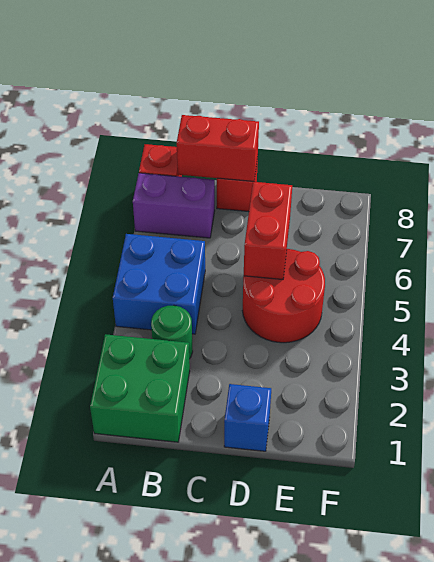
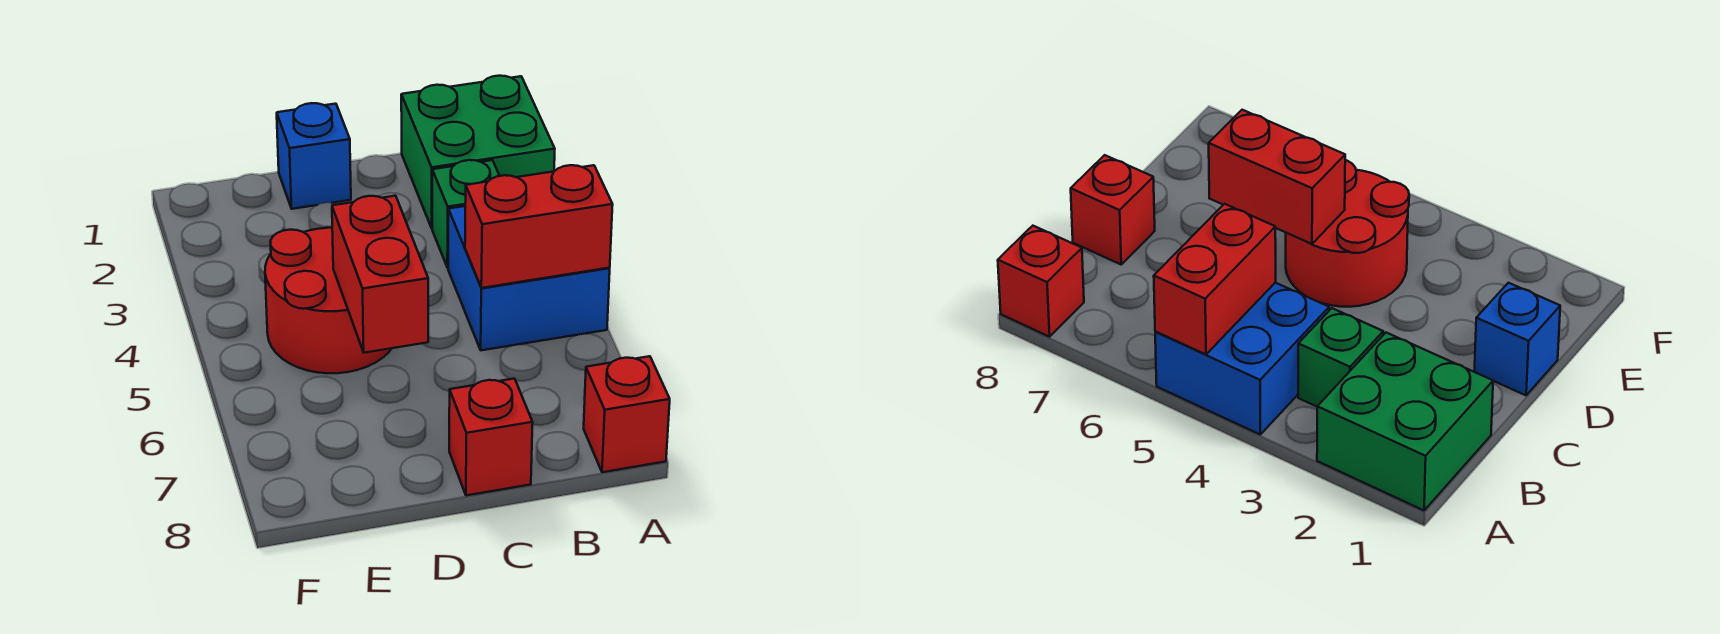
purple 1x2 brick [133,173,215,238] -> none
green 1x1 round brick [151,305,193,359] -> green 1x1 brick [432,160,499,268]
red 1x2 brick [177,115,259,181] -> red 1x2 brick moved to [465,165,613,288]

